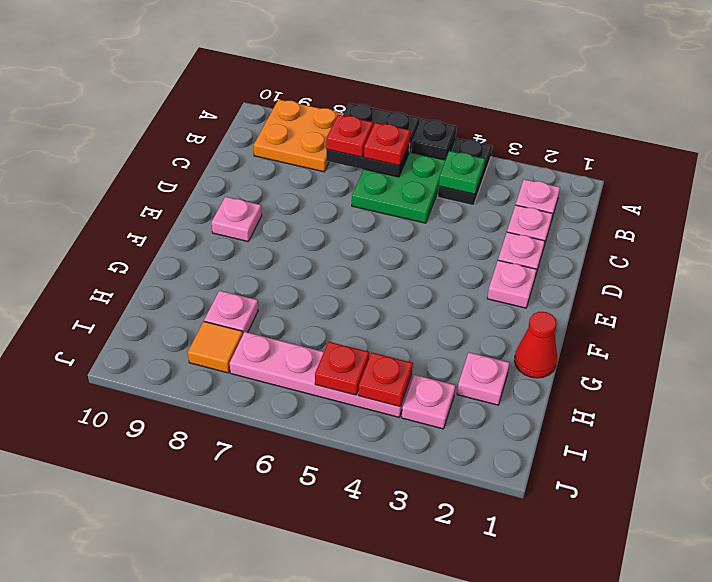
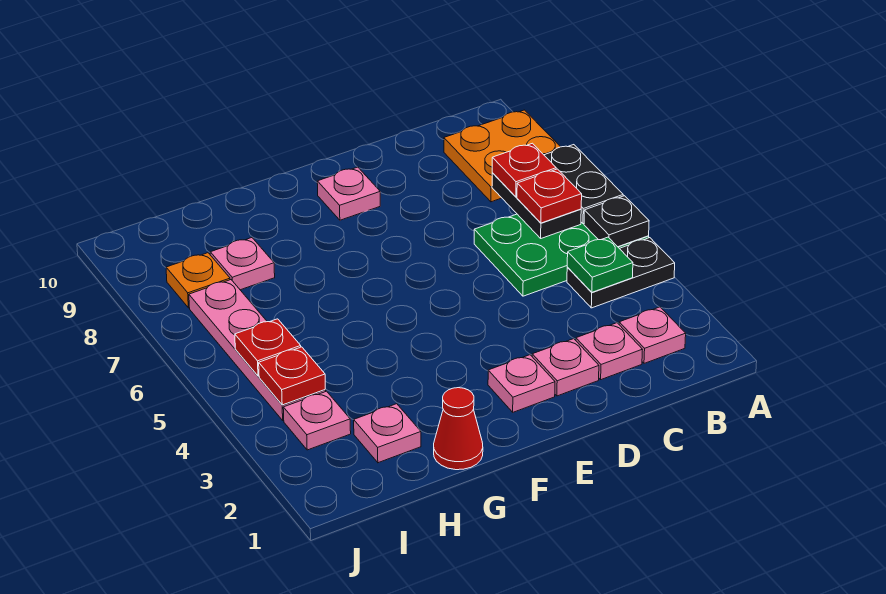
orange 1x1 tile [188,322,243,373] -> orange 1x1 plate [166,253,230,308]

